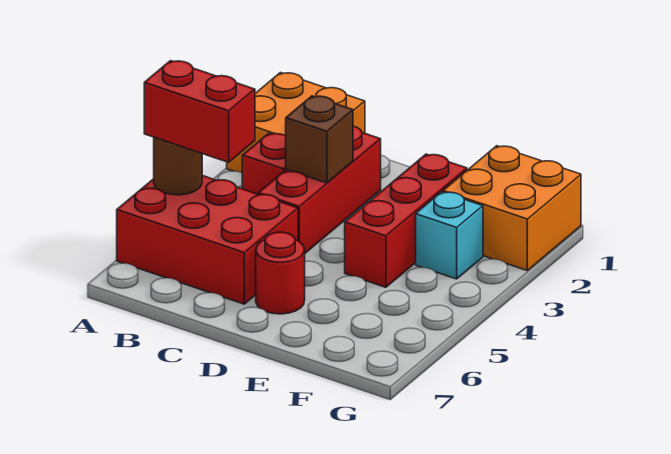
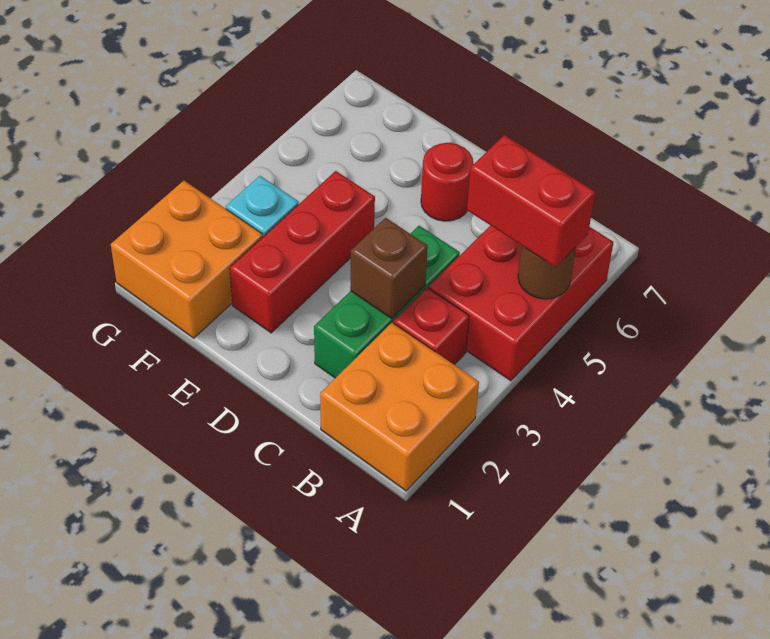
red 2x3 brick [117,175,298,304] -> red 2x3 brick turned to [429,225,614,381]
red 1x3 brick [258,126,381,253] -> green 1x3 brick [314,226,460,378]

